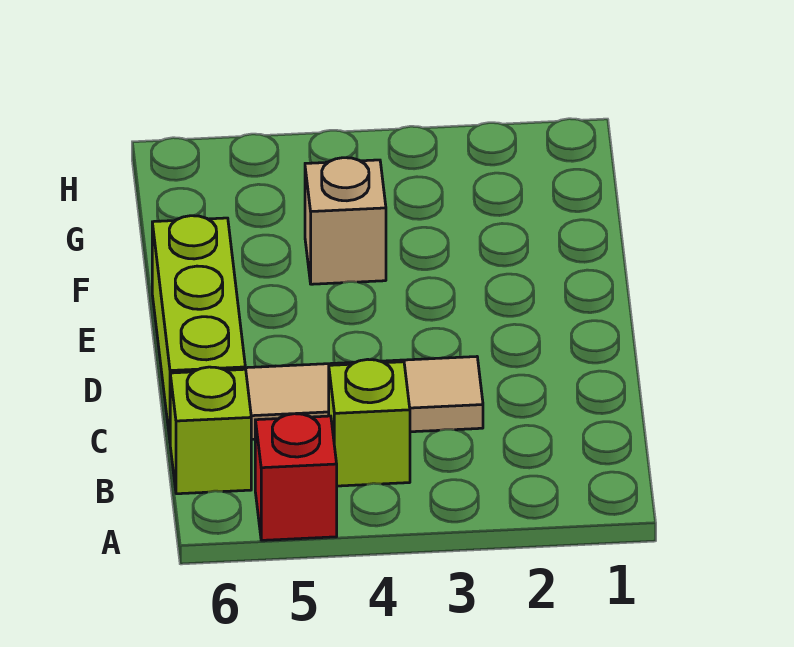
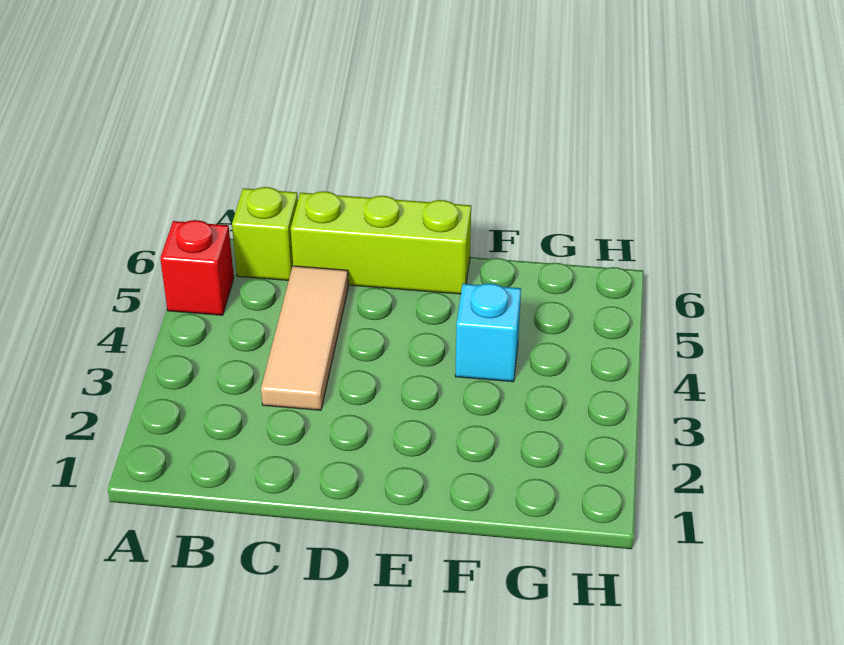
lime 1x1 brick [329,359,410,486] -> none
tan 1x1 brick [305,158,386,284] -> cyan 1x1 brick [455,283,521,382]

